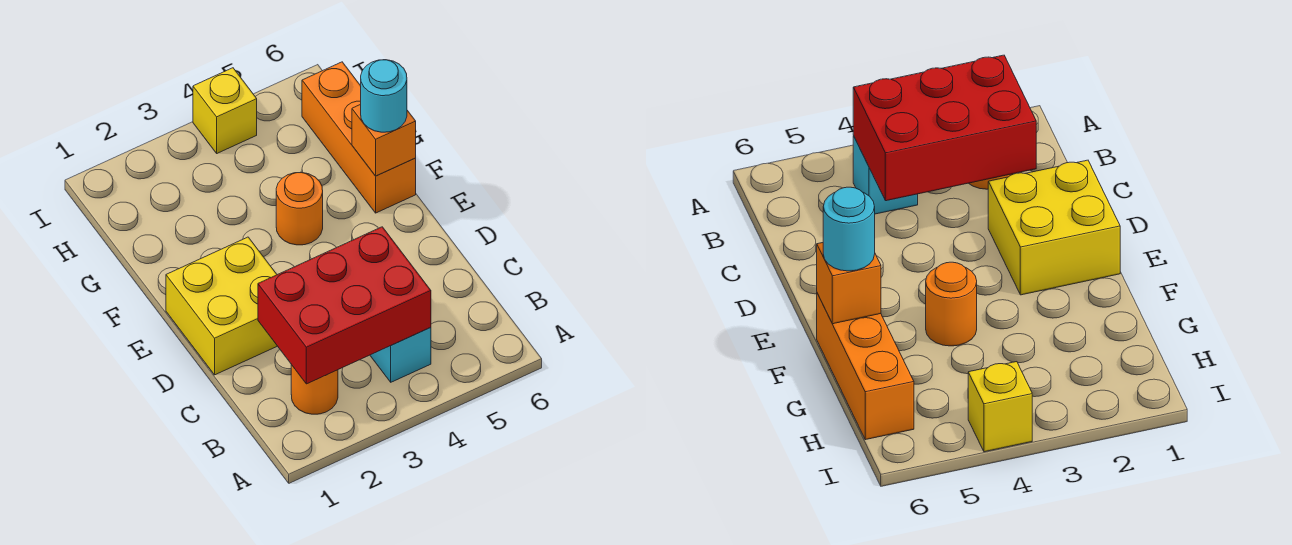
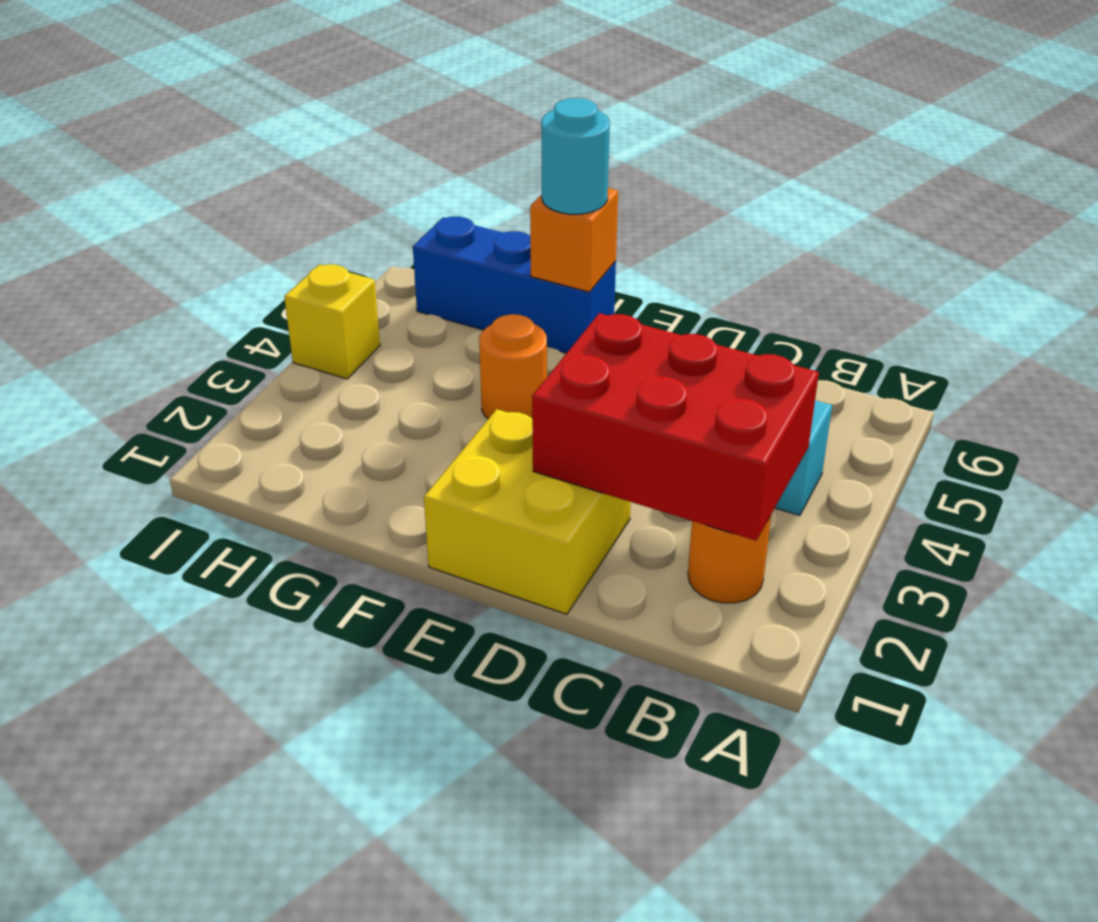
red 2x3 brick [258,227,431,384] -> red 2x3 brick turned to [532,313,819,541]
orange 1x3 brick [302,62,416,213] -> blue 1x3 brick [413,216,616,353]

